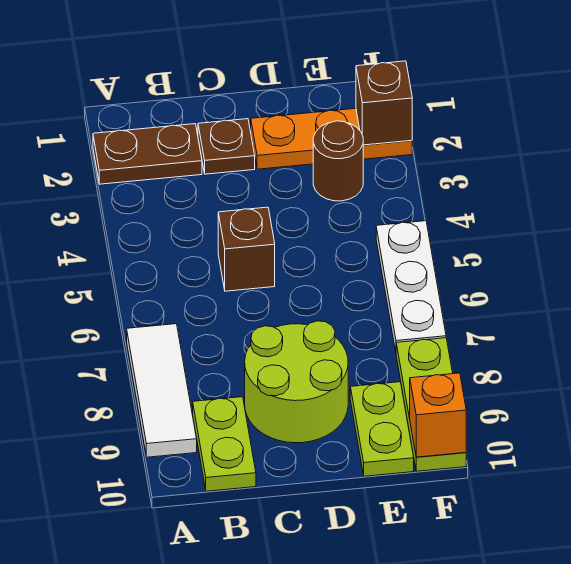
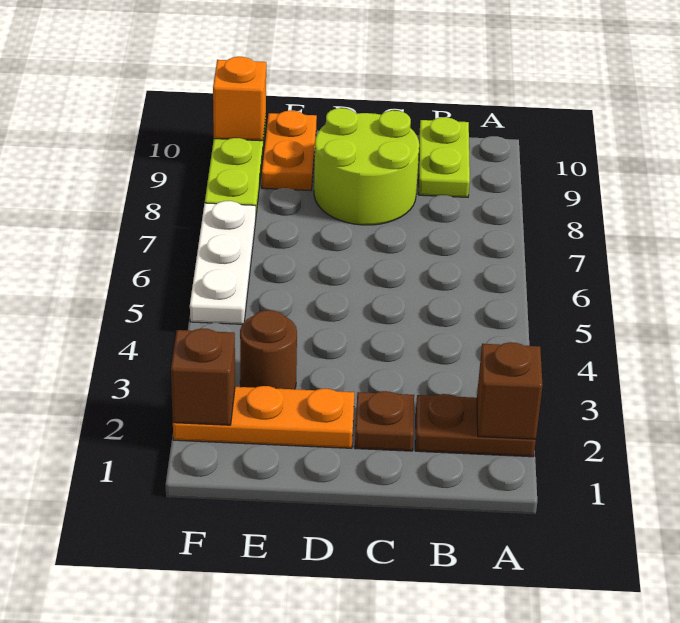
white 1x3 tile [127,324,197,457] -> none
brown 1x1 brick [218,207,275,291] -> brown 1x1 brick moved to [477,342,543,440]
lime 1x2 plate [350,382,414,476] -> orange 1x2 plate [262,110,317,190]

